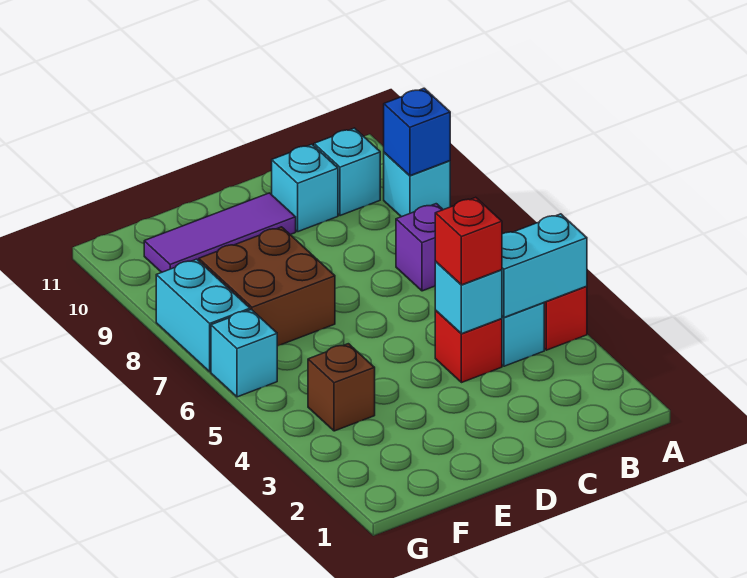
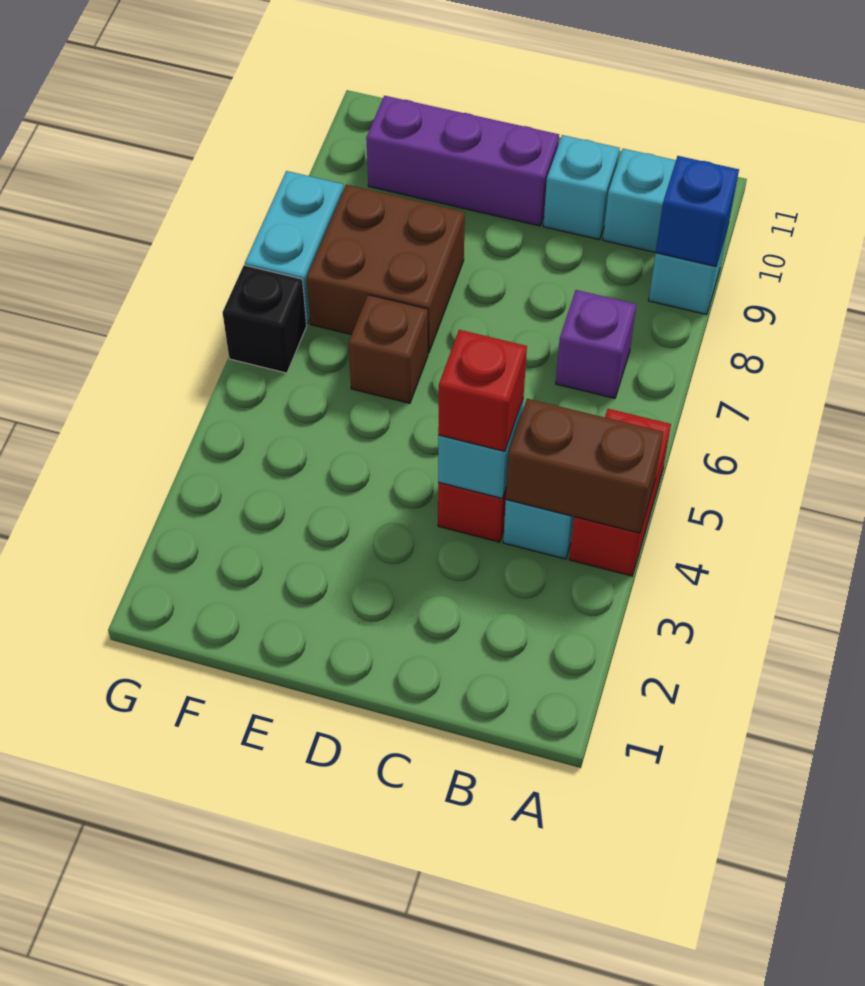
cyan 1x2 brick [502,214,587,317] -> brown 1x2 brick [506,399,664,533]
purple 1x3 tile [144,193,296,272] -> purple 1x3 brick [366,96,559,226]
brown 1x1 brick [308,344,375,431] -> brown 1x1 brick moved to [348,295,428,403]
cyan 1x1 brick [211,310,277,397] -> black 1x1 brick [223,265,307,373]

